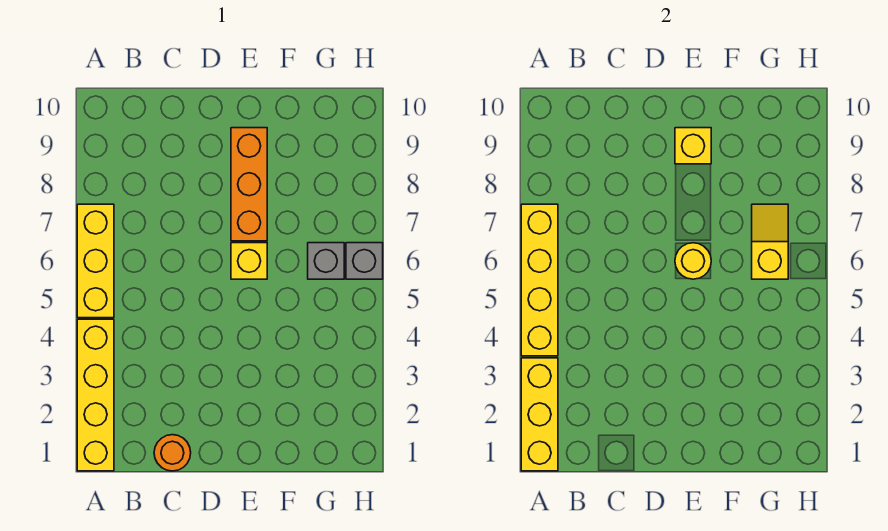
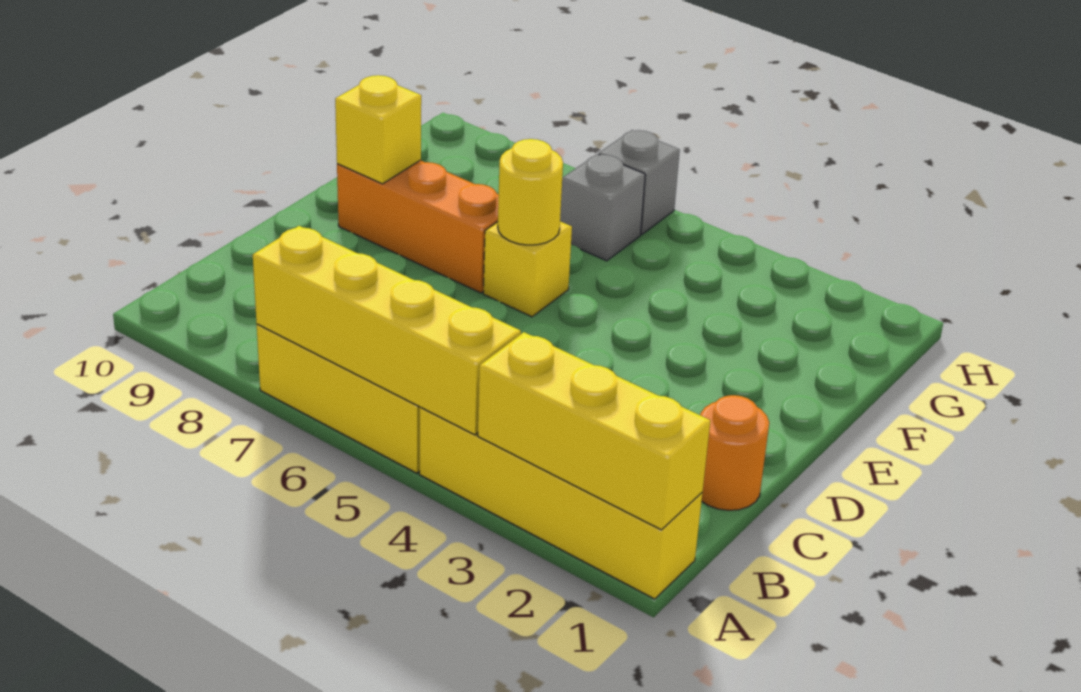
yellow 1x2 slope [752,204,788,279] -> none

